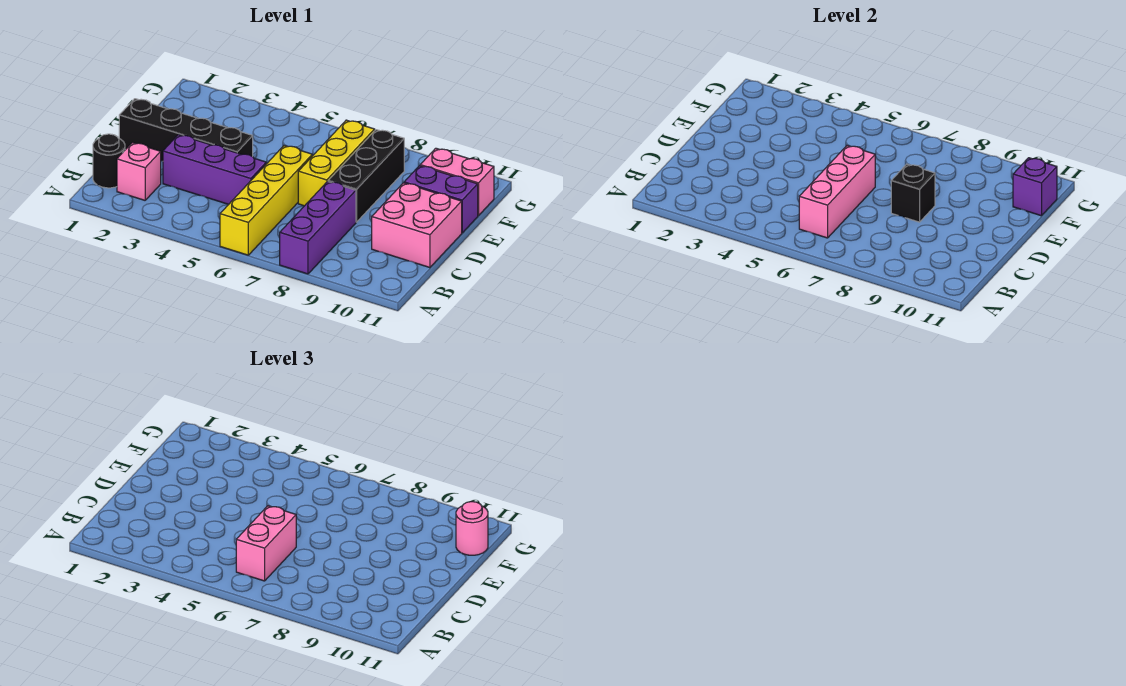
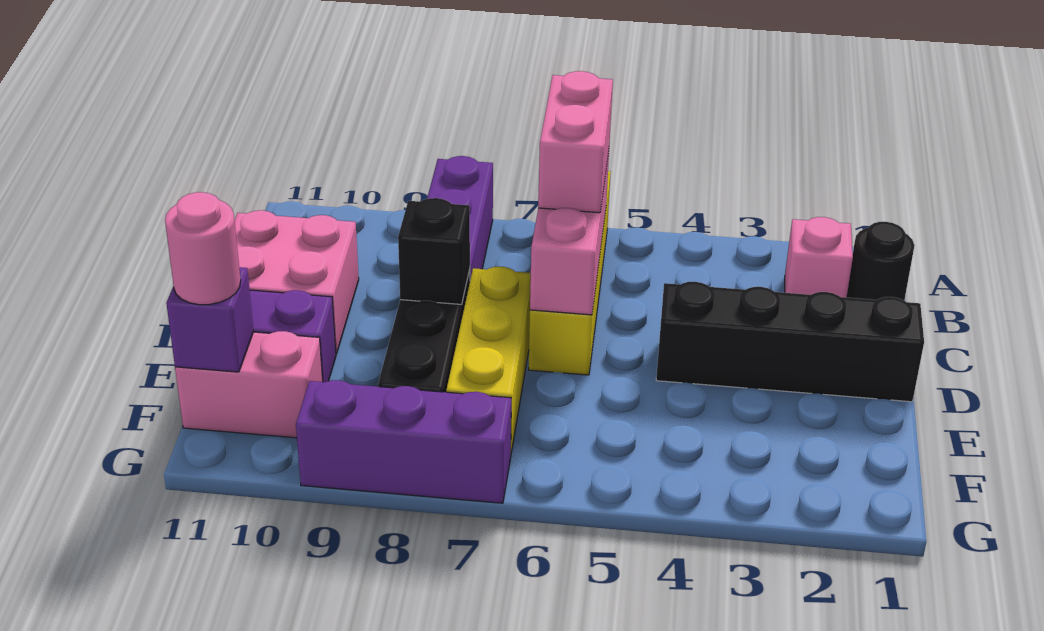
purple 1x3 brick [163,135,266,204] -> purple 1x3 brick moved to [296,380,511,503]

